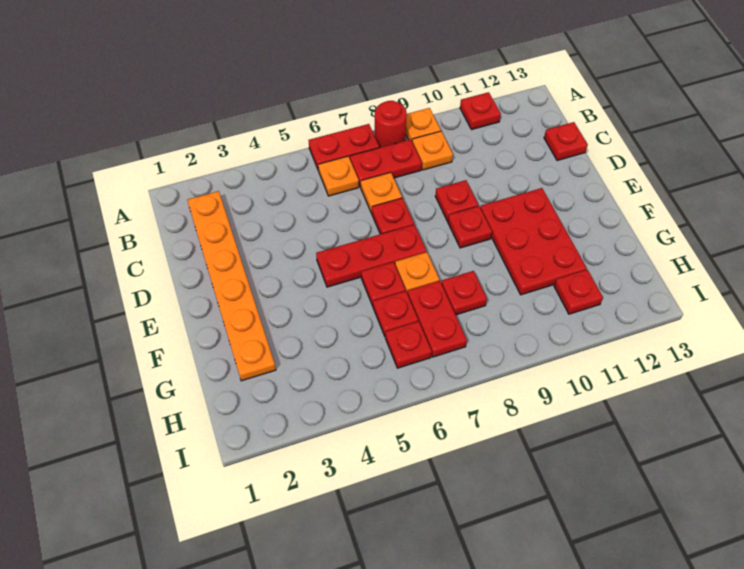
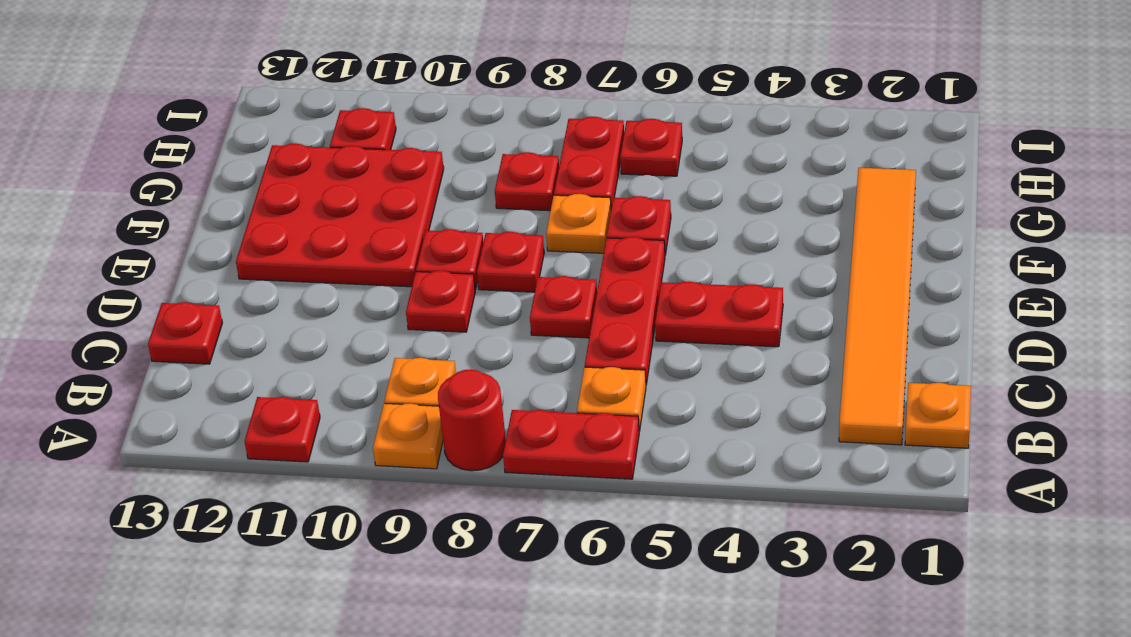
orange 1x6 plate [187,191,276,381] -> orange 1x6 tile [839,168,916,445]
red 1x2 plate [350,139,422,187] -> red 1x2 plate moved to [655,281,783,347]
orange 1x1 plate [361,172,402,213] -> orange 1x1 plate moved to [905,383,971,448]
red 1x3 plate [316,225,426,287] -> red 1x3 plate turned to [585,237,665,384]
red 2x3 plate [480,188,587,295] -> red 3x3 plate [236,143,444,287]
red 1x1 plate [373,291,418,336] -> red 1x1 plate moved to [477,232,544,292]

